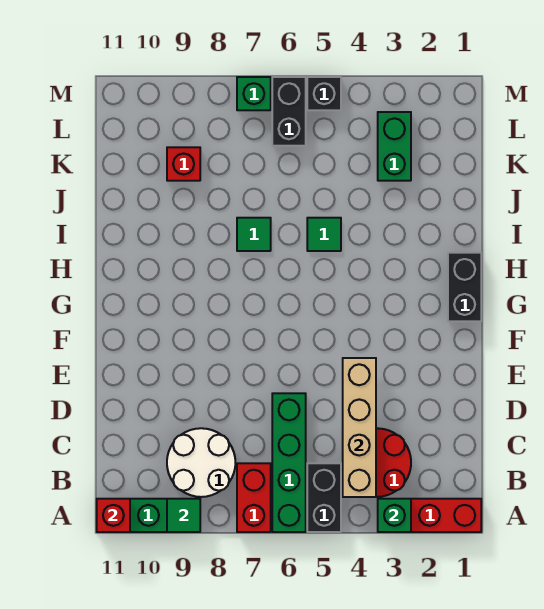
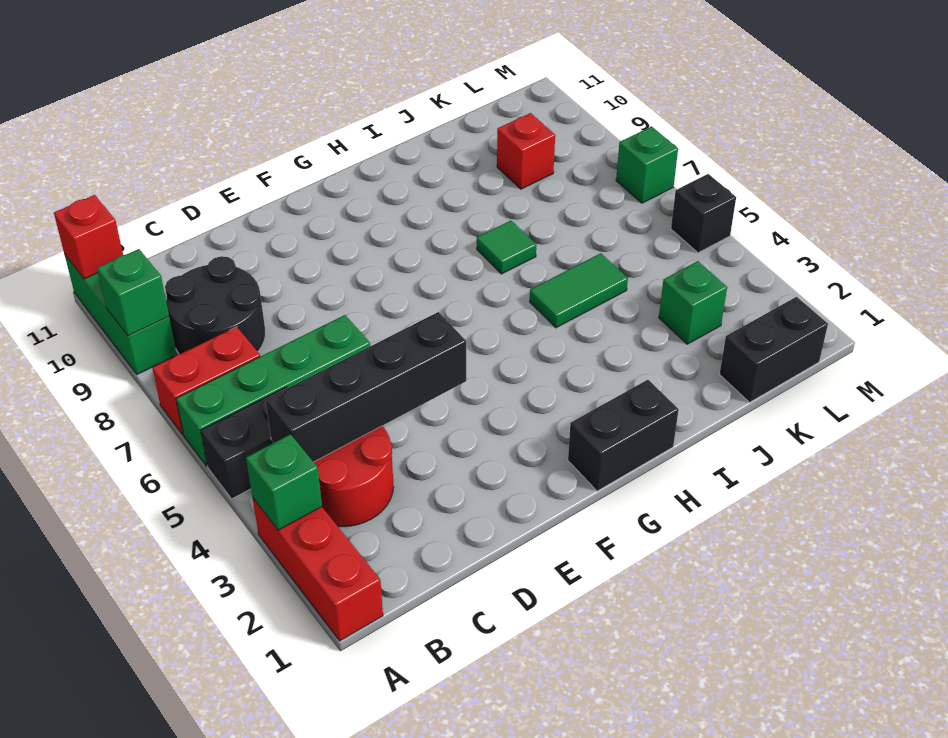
green 1x1 tile [167,499,200,532] -> green 1x1 brick [97,249,169,336]
tan 1x4 brick [343,358,376,497] -> black 1x4 brick [265,312,466,462]
white 2x2 round brick [167,428,235,497] -> black 2x2 round brick [165,256,265,354]
green 1x1 tile [307,218,341,251] -> green 1x2 tile [530,253,628,328]
green 1x2 brick [378,112,411,181] -> green 1x1 brick [659,261,727,344]
black 1x2 brick [272,77,306,146] -> black 1x2 brick moved to [719,297,828,402]

